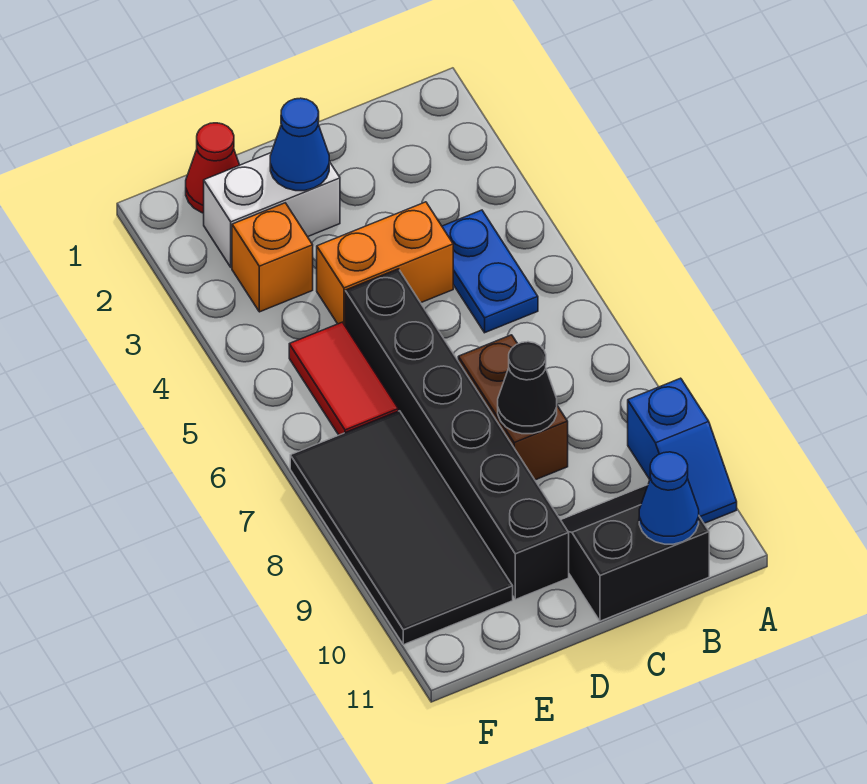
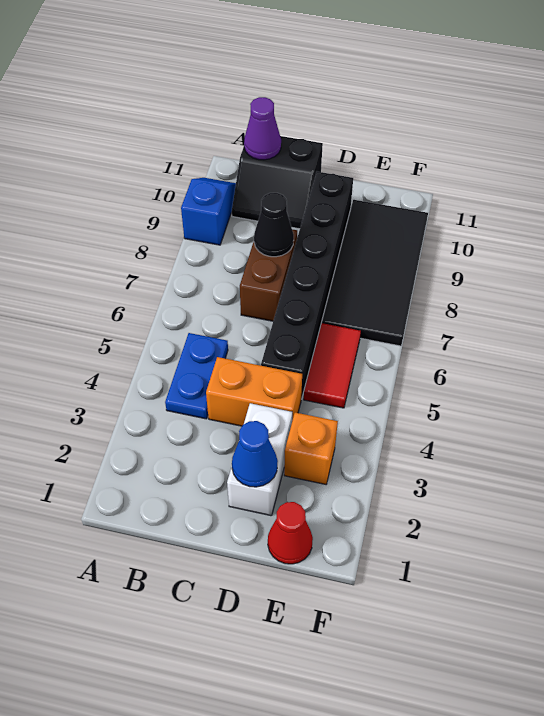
blue 1x1 cone [639,452,699,544] -> purple 1x1 cone [244,97,281,160]
white 1x2 brick [204,153,340,267] -> white 1x2 brick turned to [227,403,292,516]

